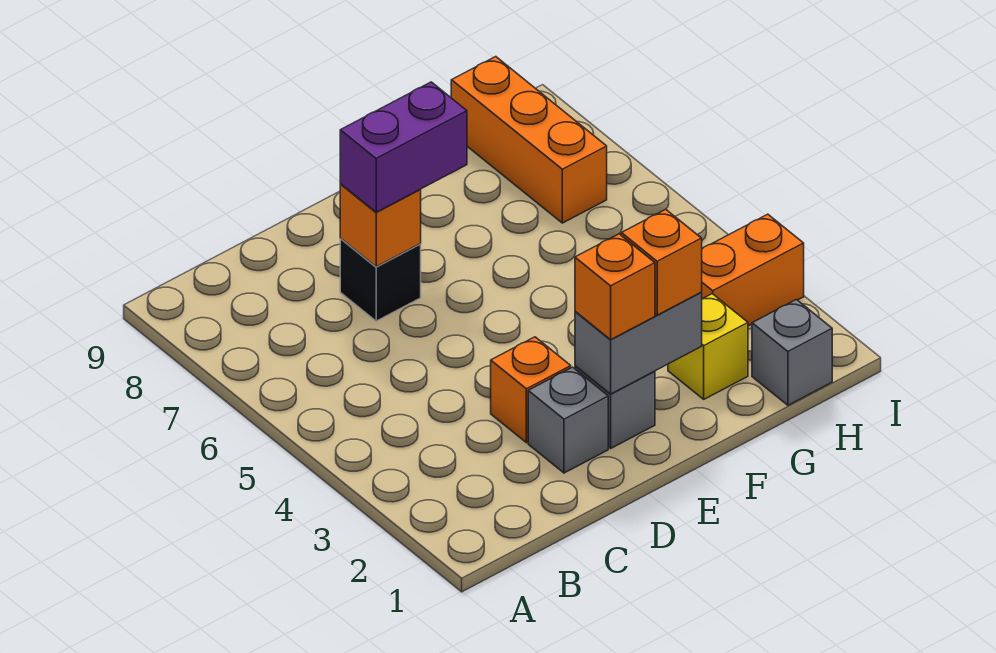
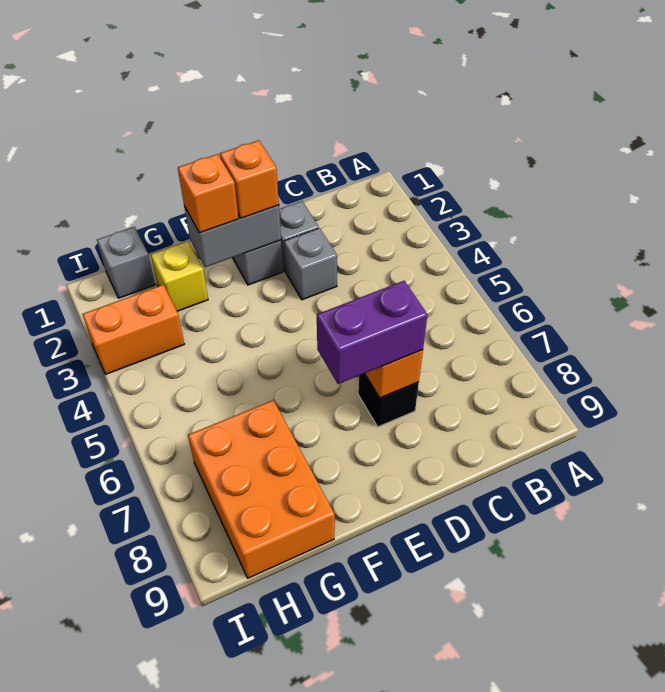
orange 1x1 brick [491,337,571,443] -> grey 1x1 brick [284,228,337,300]
orange 1x3 brick [451,57,607,223] -> orange 2x3 brick [188,400,335,578]

